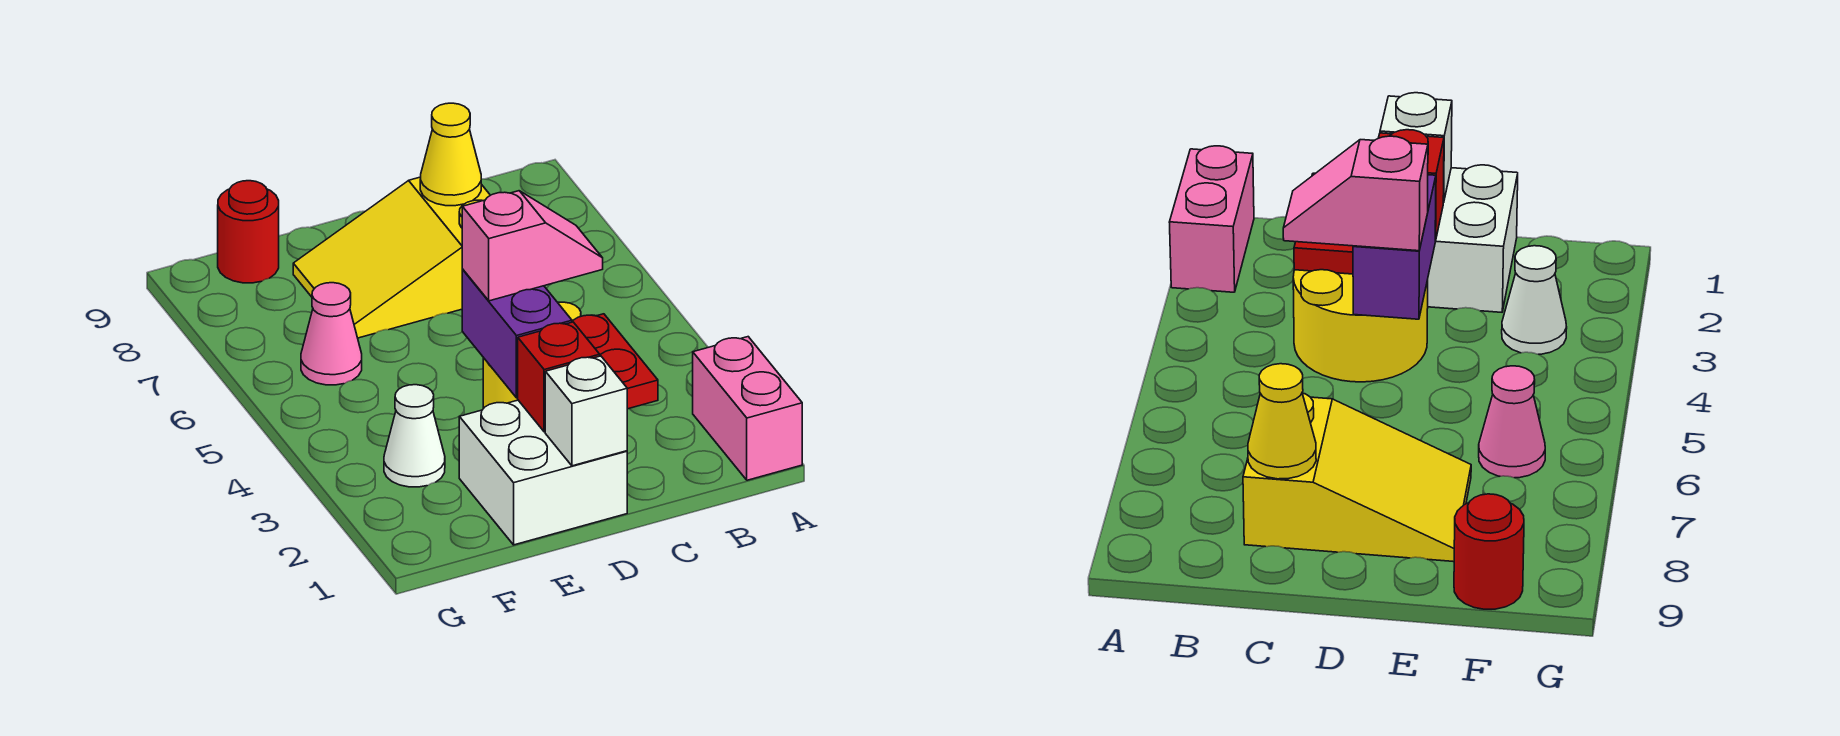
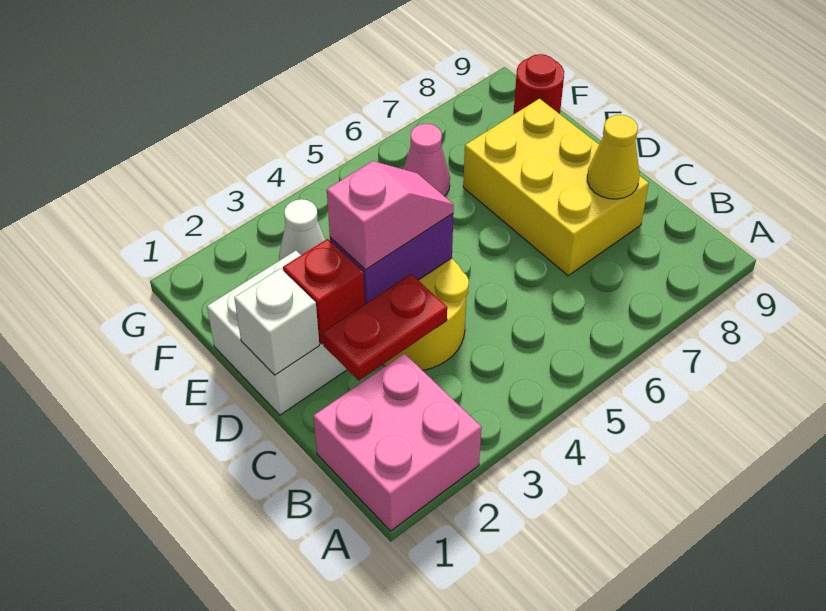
pink 1x2 brick [693,337,802,480] -> pink 2x2 brick [313,353,482,531]
pink 1x2 slope [462,191,603,301] -> pink 1x2 slope turned to [327,161,454,270]
yellow 2x3 slope [293,177,490,338] -> yellow 2x3 brick [463,99,649,276]

